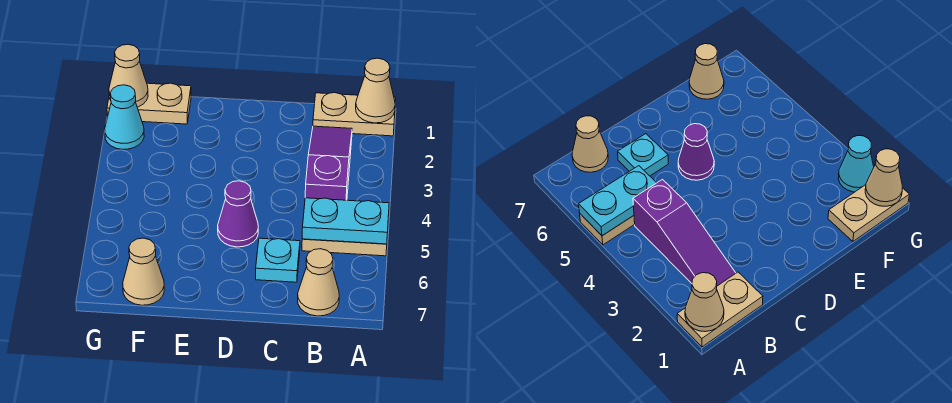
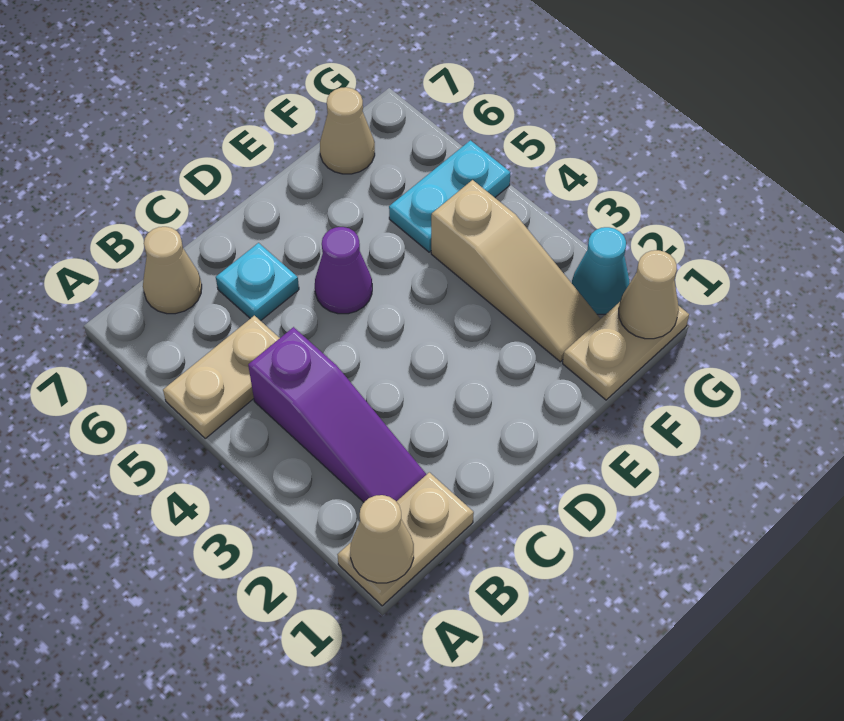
cyan 1x2 plate [302,198,389,244] -> cyan 1x2 plate moved to [389,140,511,252]
none -> tan 1x3 slope [431,180,600,362]

